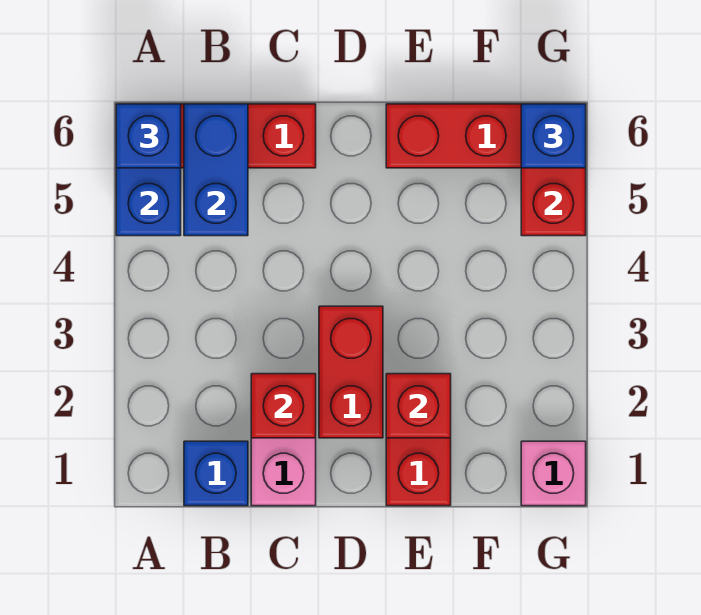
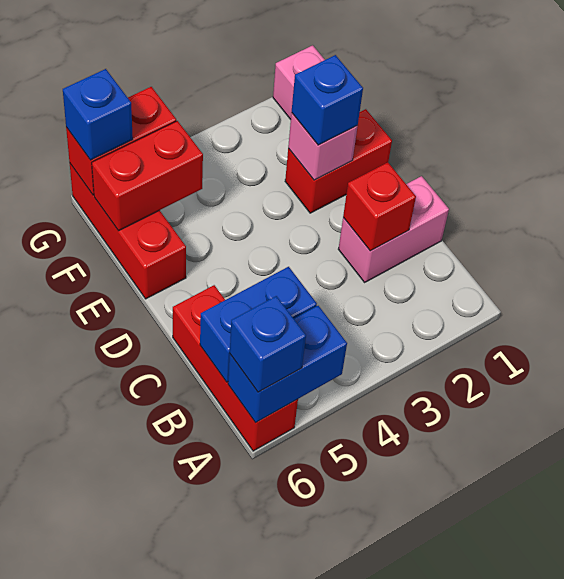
blue 1x1 brick [184,441,248,506] -> blue 1x1 brick moved to [292,55,363,145]
red 1x2 brick [319,306,383,438] -> red 1x2 brick moved to [92,121,203,231]
red 1x1 brick [386,374,451,438] -> pink 1x1 brick [288,113,358,180]

